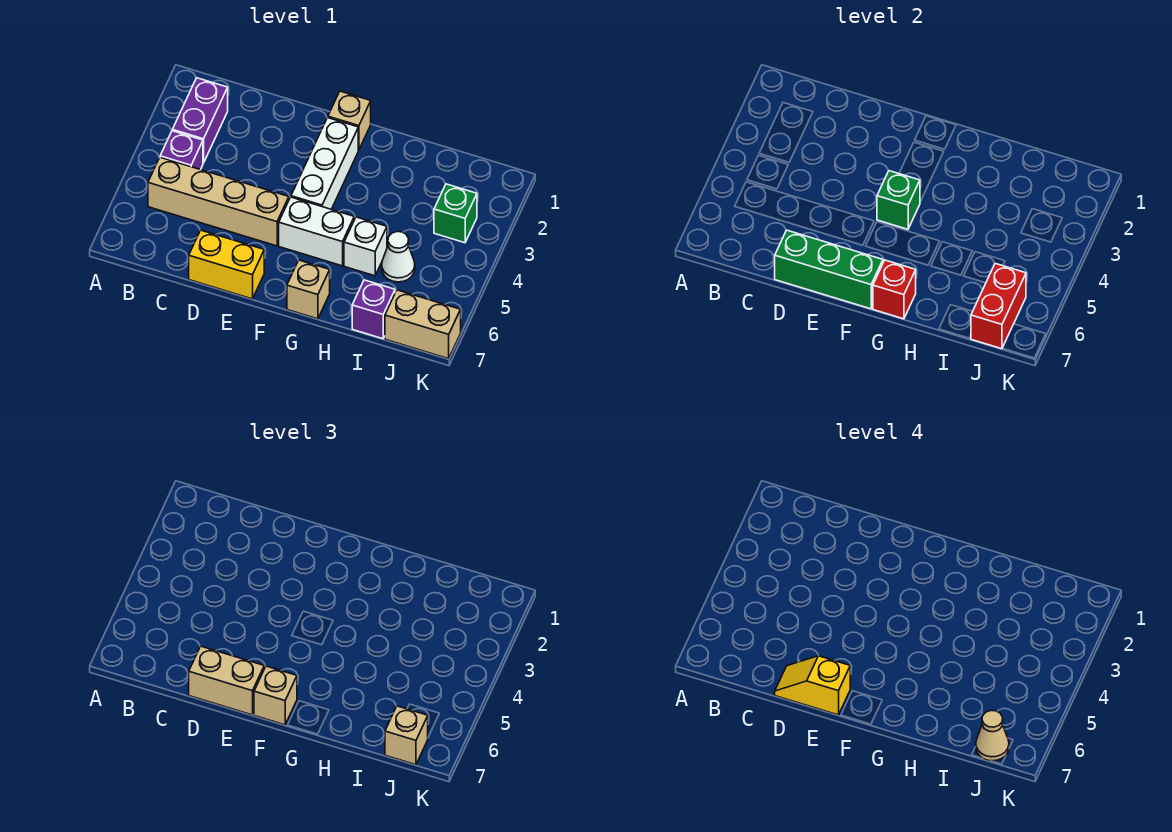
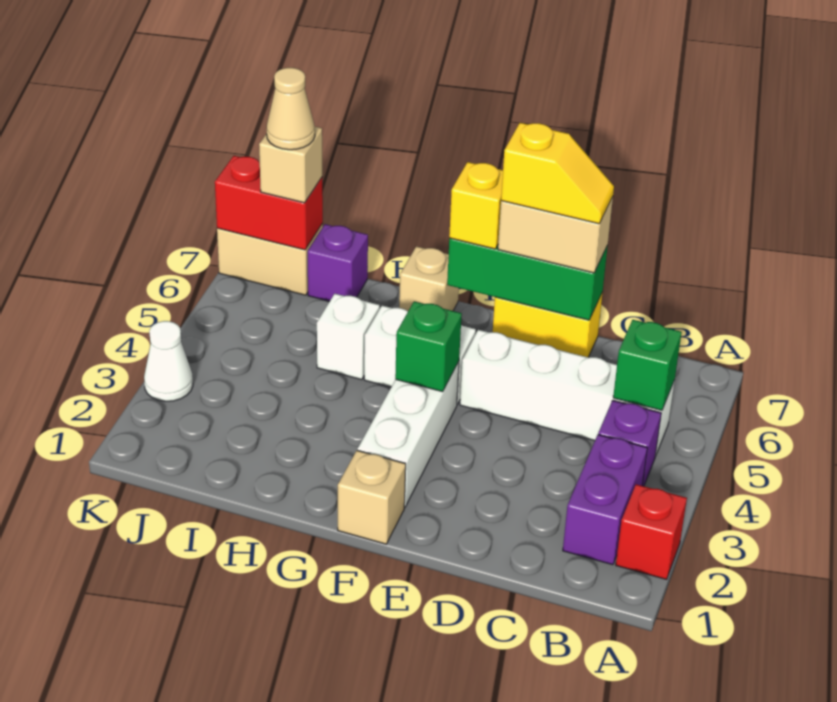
tan 1x4 brick [148,157,289,246] -> white 1x4 brick [460,330,675,456]
tan 1x1 brick [254,666,297,725] -> yellow 1x1 brick [449,162,503,249]
red 1x1 brick [873,260,916,319] -> red 1x1 brick moved to [616,484,687,579]
white 1x1 cone [382,232,415,282] -> white 1x1 cone moved to [144,321,193,401]
green 1x1 brick [434,184,477,243] -> green 1x1 brick moved to [613,320,681,410]
red 1x2 brick [971,264,1026,349] -> red 1x2 brick turned to [215,156,323,250]

